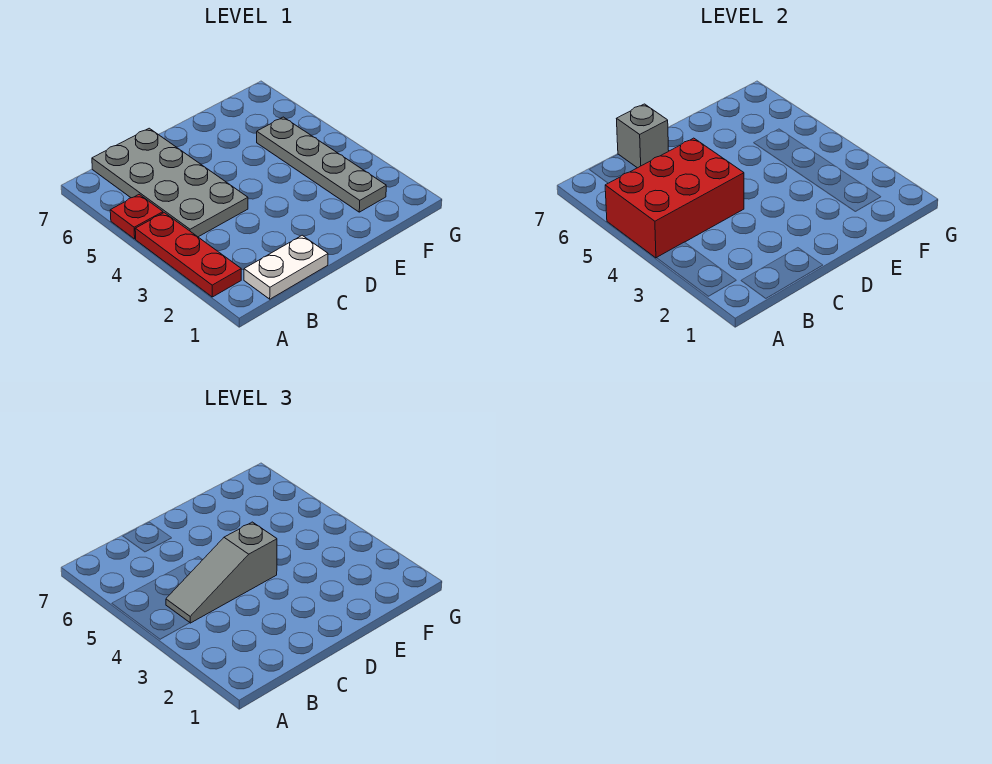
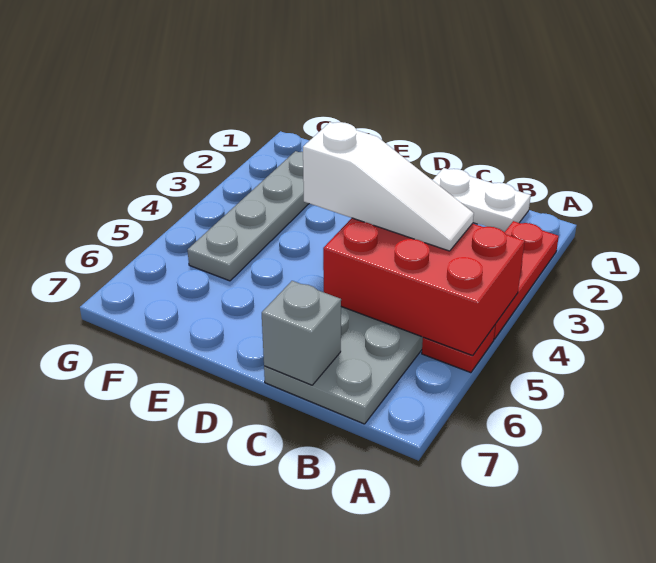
grey 1x3 slope [166,522,277,623] -> white 1x3 slope [303,122,474,251]

